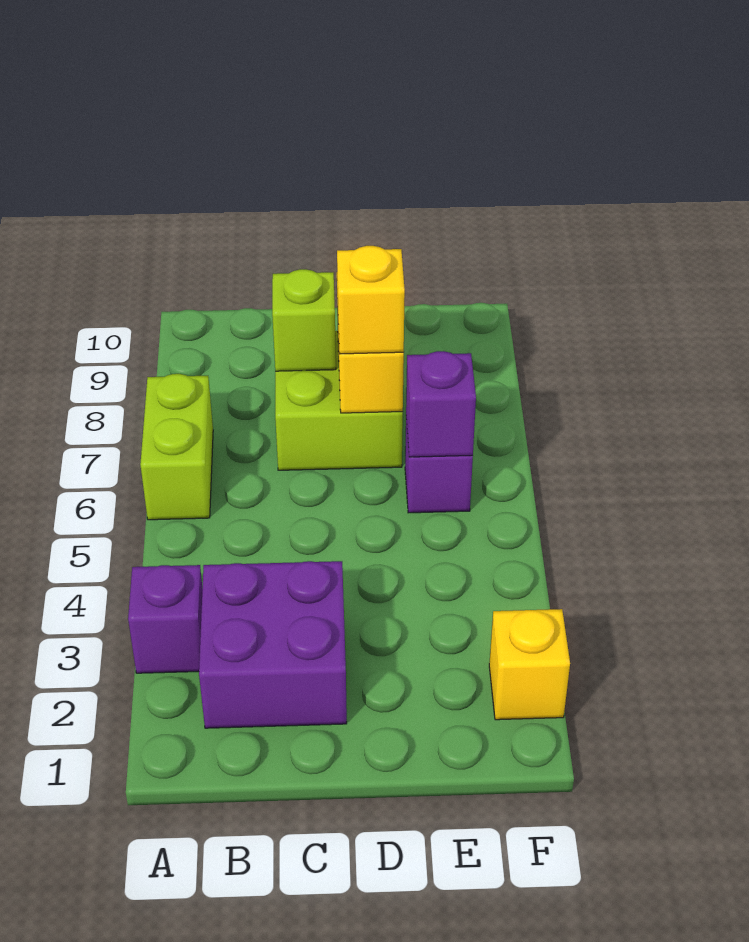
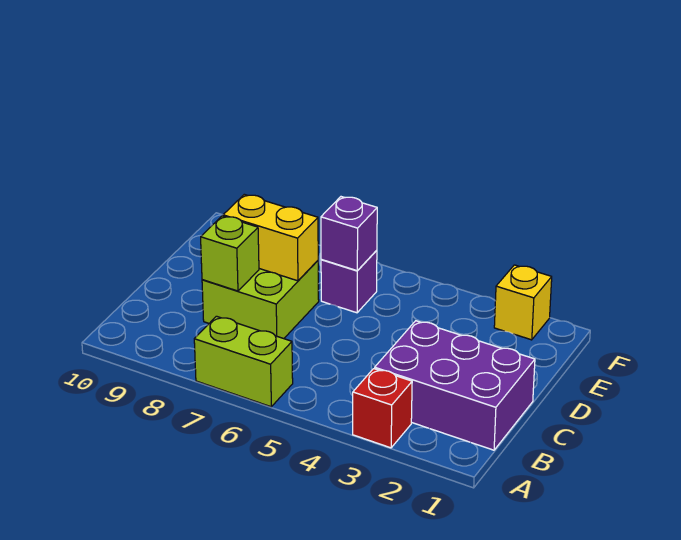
purple 1x1 brick [128,565,203,673] -> red 1x1 brick [353,369,412,448]
purple 2x2 brick [199,561,347,728] -> purple 2x3 brick [375,321,535,450]
yellow 1x1 brick [337,246,405,354] -> none

